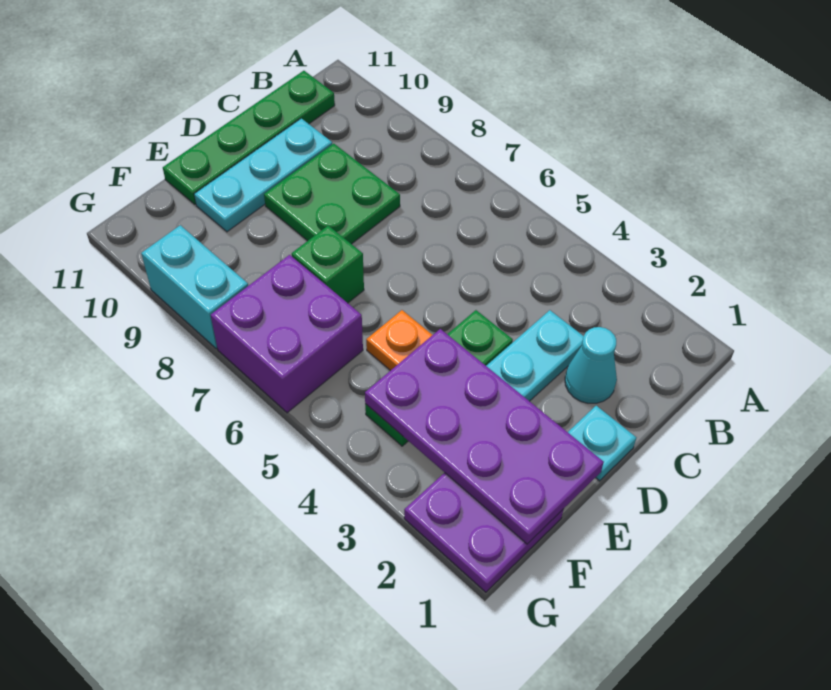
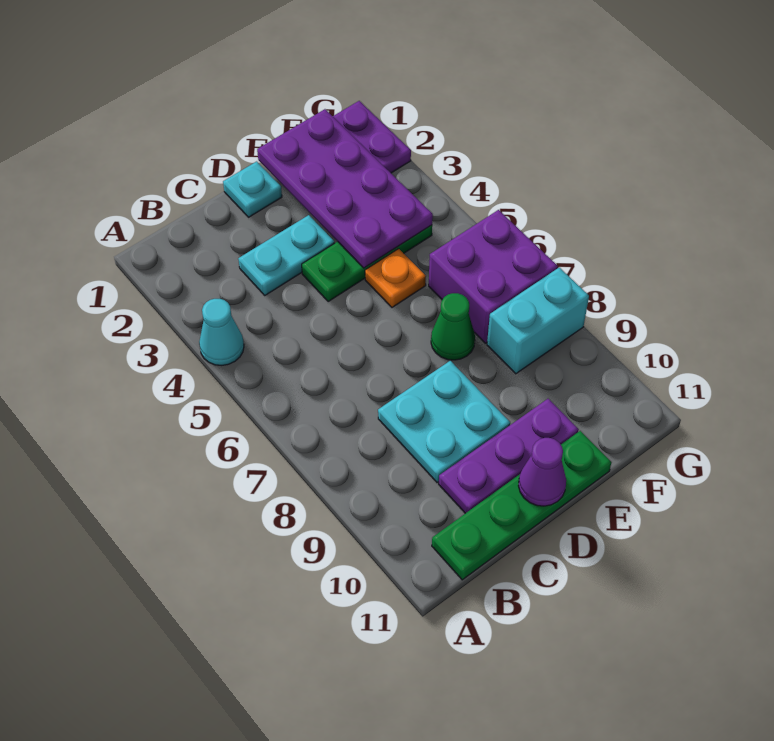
cyan 1x1 cone [565,327,617,403] -> cyan 1x1 cone moved to [199,299,244,365]
green 2x2 plate [264,144,400,244] -> cyan 2x2 plate [378,361,510,483]
cyan 1x3 plate [194,118,332,232] -> purple 1x3 plate [439,399,579,513]
none -> purple 1x1 cone [518,438,566,506]
green 1x1 brick [292,226,364,303] -> green 1x1 cone [431,293,475,360]
cyan 1x2 brick [141,225,248,349] -> cyan 1x2 brick turned to [487,268,589,374]

